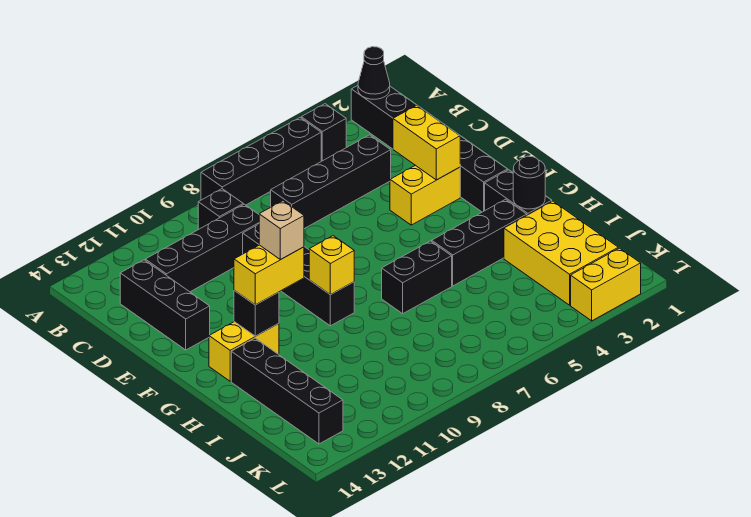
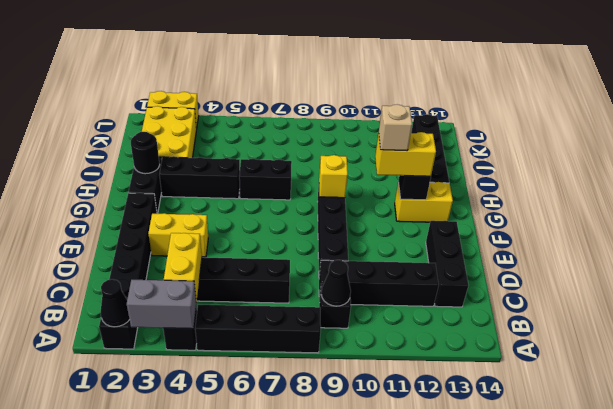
none -> grey 1x2 brick [127,280,196,329]
none -> black 1x1 cone [321,260,351,306]
yellow 1x2 brick [393,105,460,180] -> yellow 1x2 brick moved to [164,233,202,303]

